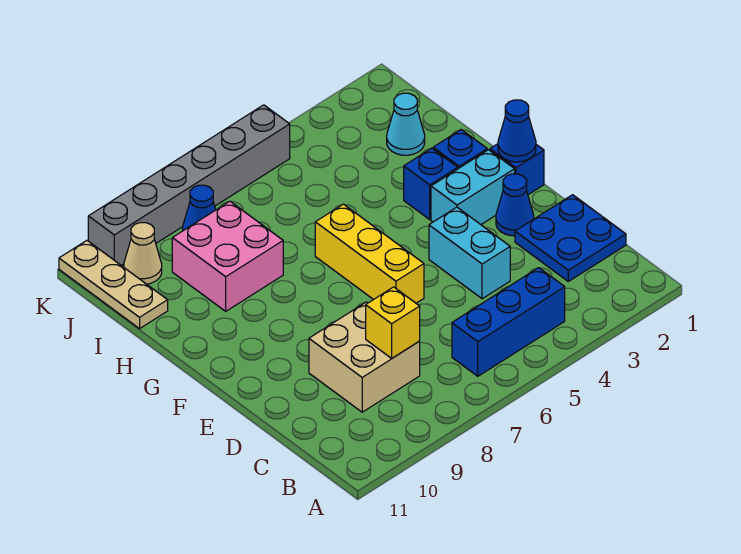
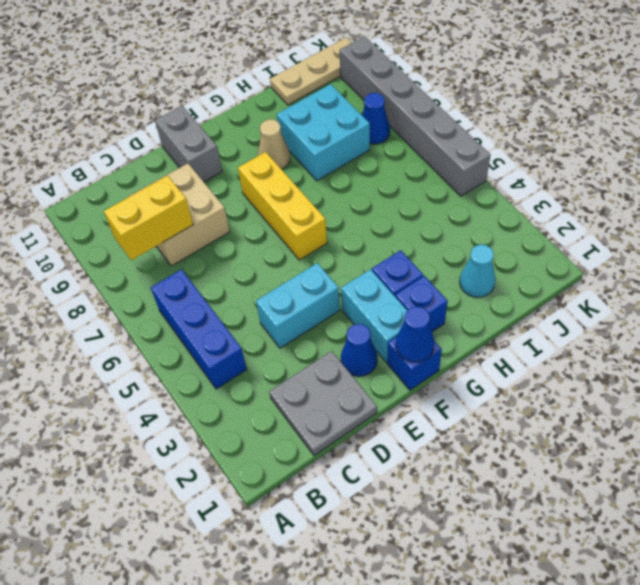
blue 2x2 plate [515,195,626,281] -> grey 2x2 plate [269,351,377,455]
yellow 1x1 brick [366,287,420,358] -> yellow 1x2 brick [104,176,193,260]
yellow 1x3 brick [315,204,424,303] -> yellow 1x3 brick turned to [238,152,327,260]
none -> grey 1x2 brick [155,106,222,182]
pink 2x2 brick [172,201,283,311] -> cyan 2x2 brick [277,84,370,181]
tan 1x1 cone [124,223,162,284] -> tan 1x1 cone moved to [258,119,290,169]

